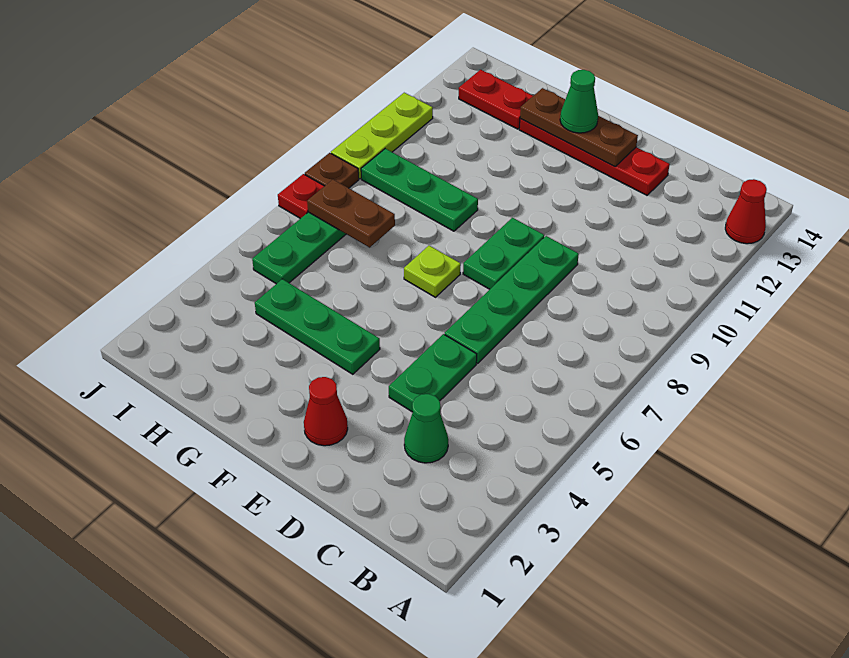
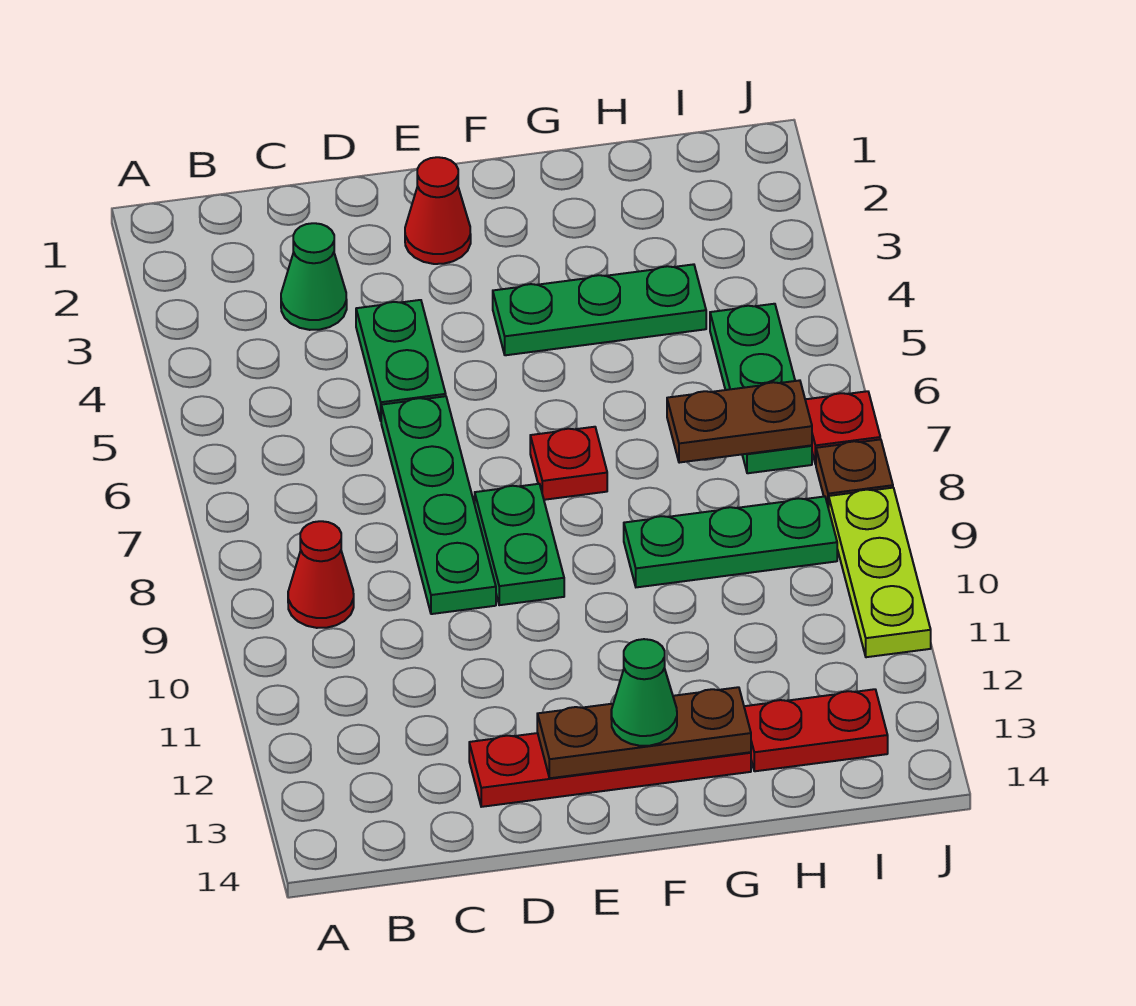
red 1x1 cone [725,179,767,244] -> red 1x1 cone moved to [288,521,354,628]
lime 1x1 plate [404,246,461,297] -> red 1x1 plate [530,427,607,500]

